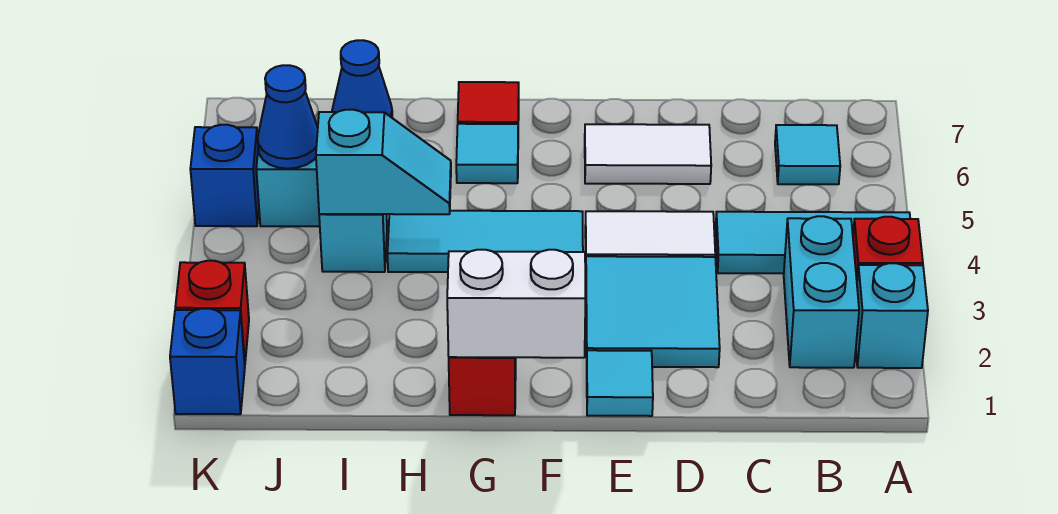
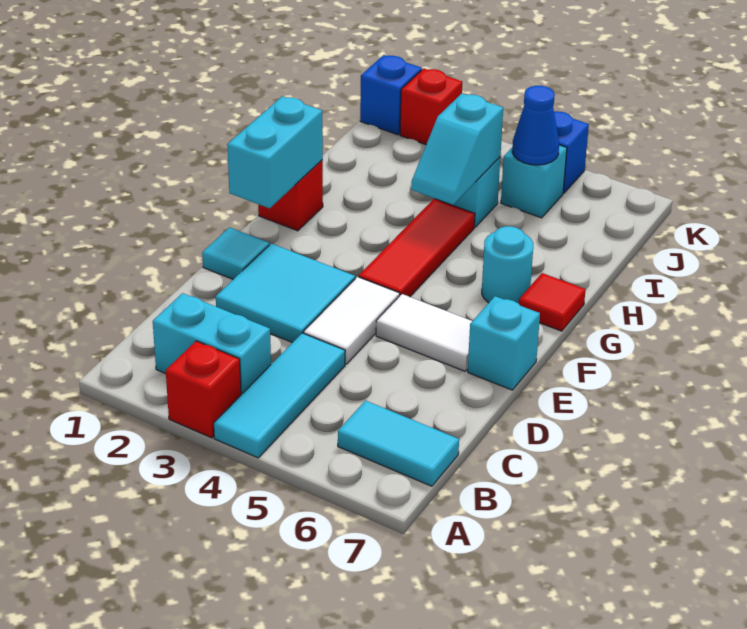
cyan 1x1 brick [856,263,928,368] -> cyan 1x1 brick moved to [468,296,540,390]
cyan 1x1 tile [775,125,840,184] -> cyan 1x2 tile [338,401,459,486]
white 1x2 tile [585,124,711,184] -> white 1x2 tile turned to [376,294,472,371]
white 1x2 brick [447,250,585,358] -> cyan 1x2 brick [227,96,323,208]
cyan 1x3 tile [387,211,583,272] -> red 1x3 tile [359,199,475,297]
cyan 1x1 tile [456,124,518,183] -> cyan 1x1 round brick [482,226,533,304]
blue 1x1 cone [332,40,392,118] -> none

